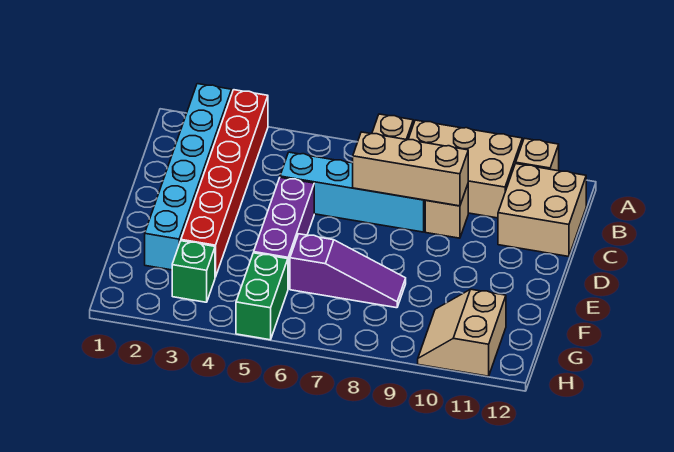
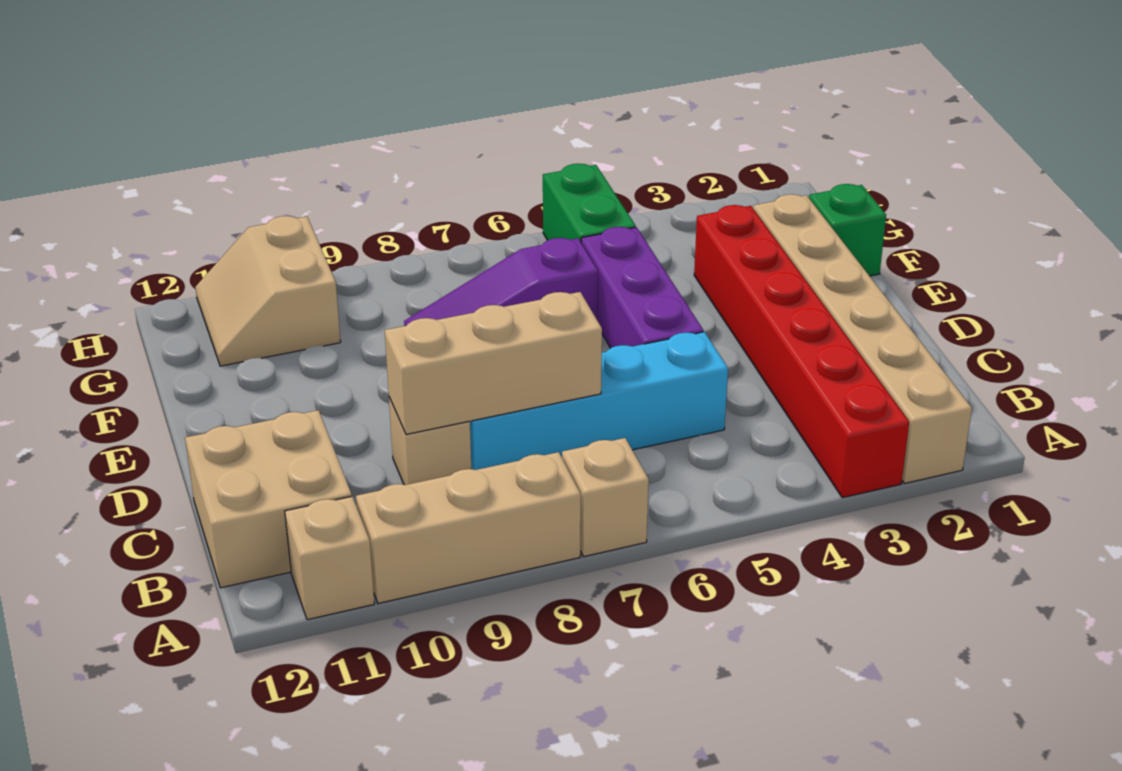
cyan 1x6 brick [145,84,232,270] -> tan 1x6 brick [753,194,972,483]
tan 2x3 brick [408,120,522,218] -> tan 1x3 brick [356,452,581,603]
green 1x1 brick [172,241,215,302] -> green 1x1 brick moved to [809,184,886,276]
tan 2x2 slope [418,289,506,376] -> tan 2x2 slope turned to [195,216,341,366]

